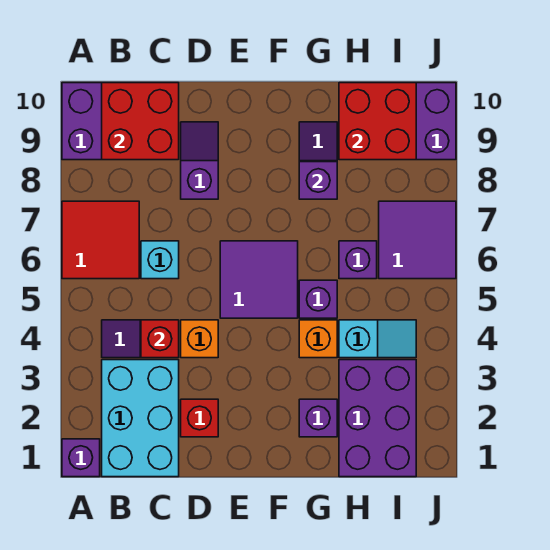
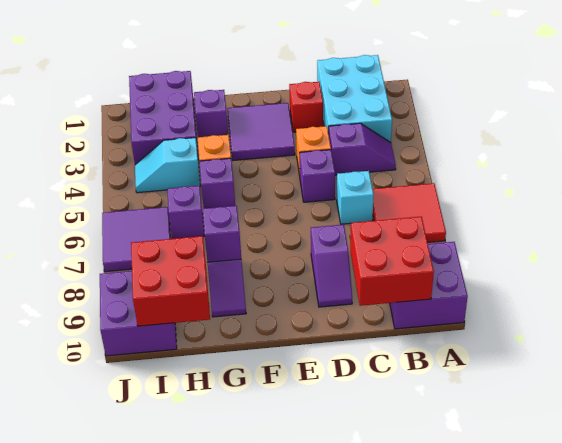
purple 1x1 brick [62,439,100,477] -> purple 1x1 brick moved to [300,150,335,202]
red 1x1 brick [141,320,179,358] -> none
purple 2x2 tile [220,241,298,318] -> purple 2x2 tile moved to [227,103,295,160]

